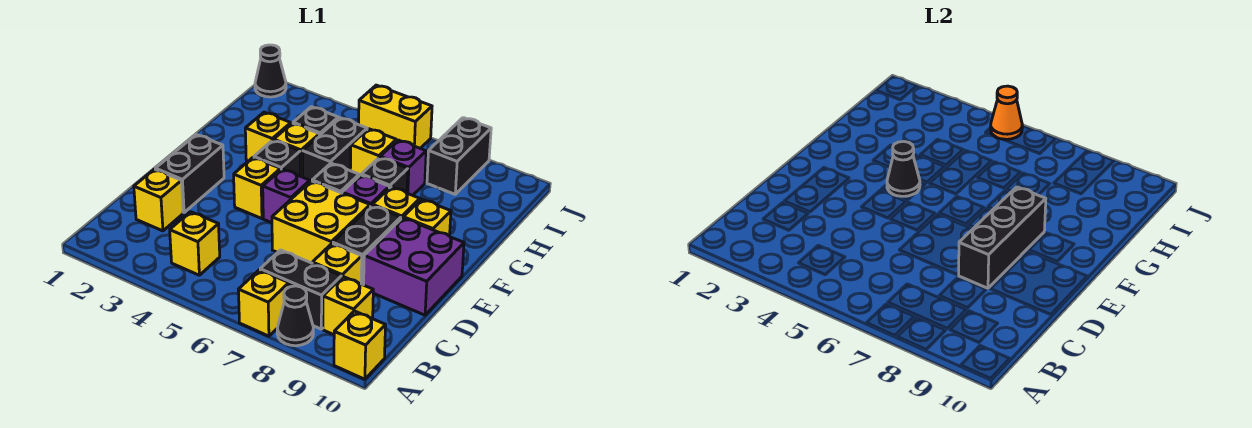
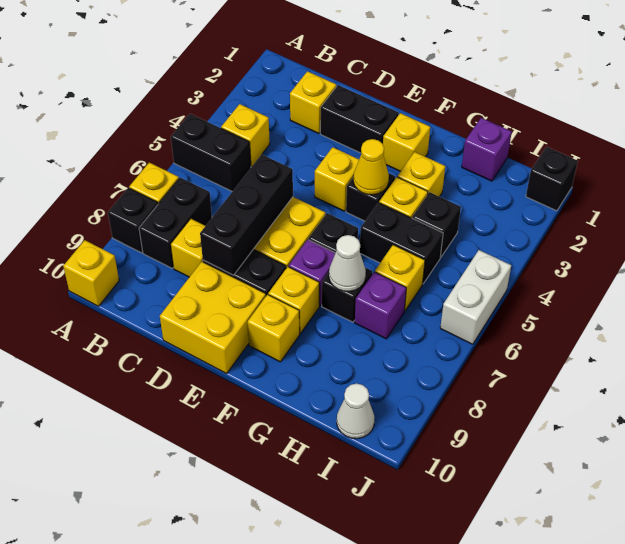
black 1x1 cone [277,286,313,346] -> black 1x1 brick [108,188,158,253]
yellow 1x1 brick [323,277,373,335] -> yellow 1x1 brick moved to [383,113,430,171]
black 1x3 brick [959,187,1046,288] -> black 1x3 brick turned to [200,154,293,275]
purple 2x2 brick [364,218,464,315] -> yellow 2x2 brick [160,262,266,373]
purple 1x1 brick [263,169,310,223] -> purple 1x1 brick moved to [462,118,512,181]
black 1x1 cone [887,141,920,196] -> yellow 1x1 cone [353,139,389,195]
none -> white 1x1 cone [329,235,366,291]
black 1x2 brick [427,118,491,194] -> black 1x2 brick moved to [171,114,251,191]
none -> white 1x1 cone [337,383,375,439]
black 1x1 cone [255,45,286,97] -> black 1x1 brick [526,147,578,211]
yellow 1x2 brick [359,85,432,148] -> white 1x2 brick [440,250,511,344]
orange 1x1 cone [991,86,1022,139] -> none

